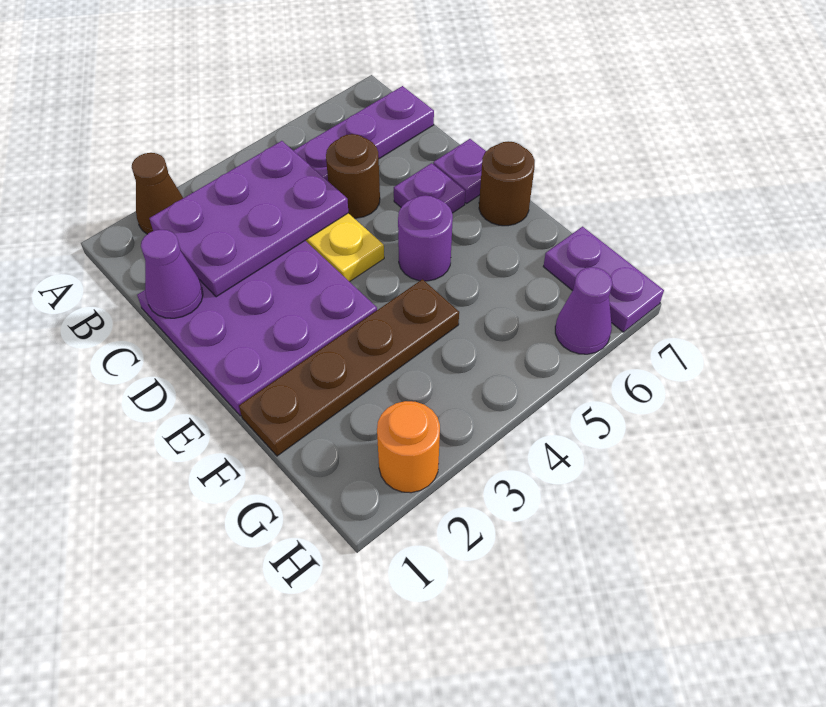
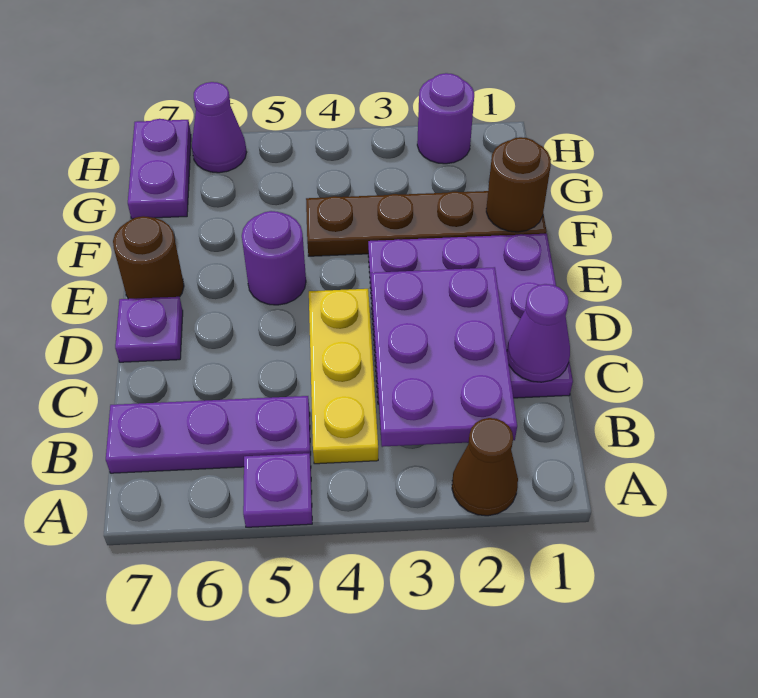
purple 2x3 plate [150,141,348,297] -> purple 2x3 plate turned to [371,267,517,447]
brown 1x1 round brick [326,134,380,218] -> brown 1x1 round brick moved to [486,137,551,232]
purple 1x1 plate [394,163,466,213] -> purple 1x1 plate moved to [243,453,312,527]
orange 1x1 round brick [377,401,440,493] -> purple 1x1 round brick [417,73,474,164]

